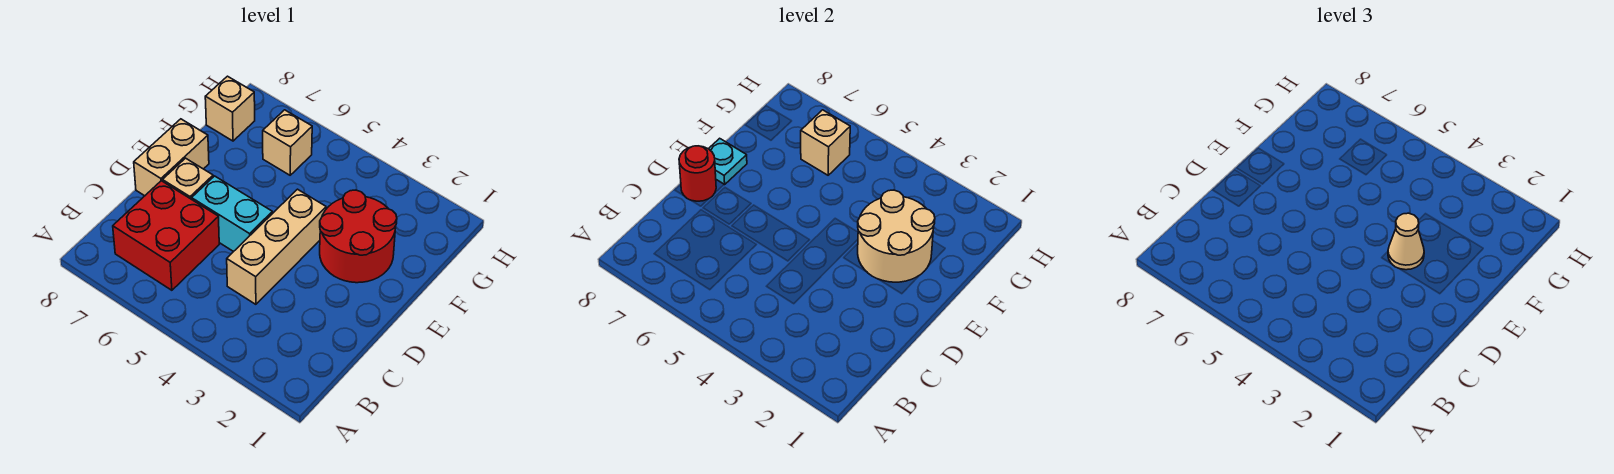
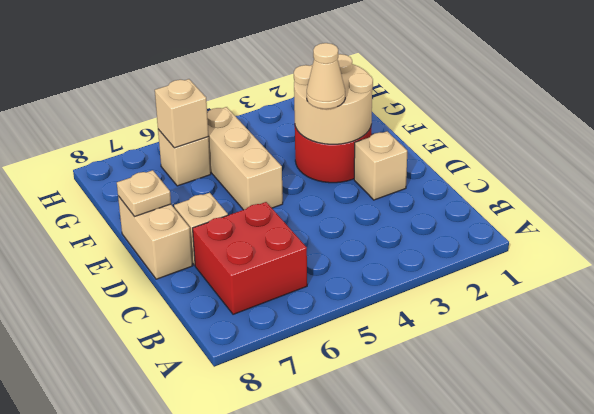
tan 1x3 brick [227,189,326,304] -> tan 1x3 brick moved to [207,107,283,210]
cyan 1x2 brick [192,176,272,252] -> none
red 1x1 round brick [679,146,716,201] -> none
cyan 1x1 plate [709,138,747,185] -> tan 1x1 plate [117,170,171,217]
tan 1x1 brick [205,76,255,141] -> tan 1x1 brick moved to [354,131,407,200]

